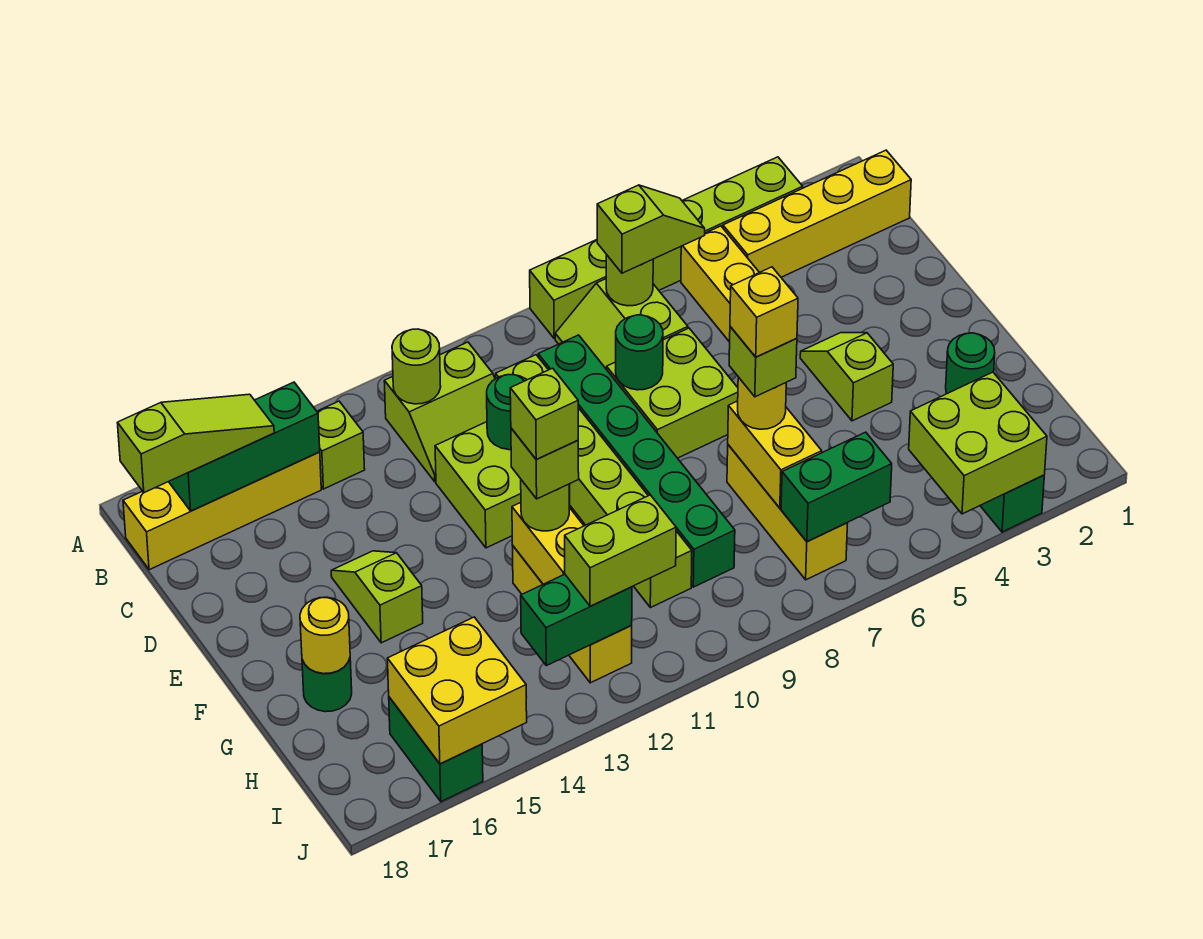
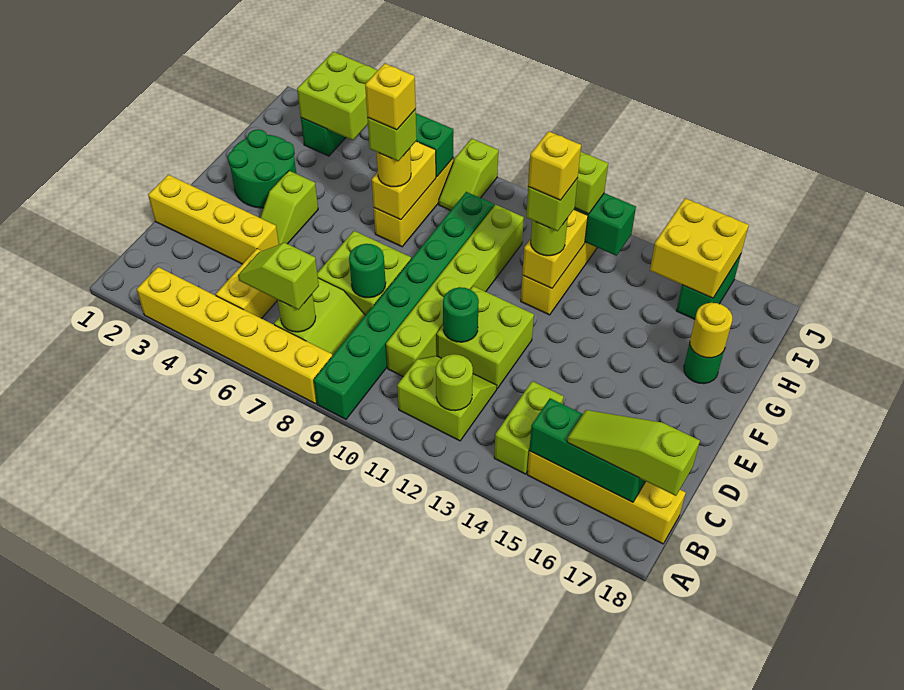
lime 1x6 brick [530,157,803,339] -> yellow 1x6 brick [137,267,332,404]
yellow 1x4 brick [723,150,911,277] -> yellow 1x4 brick moved to [148,175,279,264]
lime 1x1 brick [317,401,365,489] -> lime 1x2 brick [494,381,564,474]
green 1x6 brick [538,335,735,587] -> green 1x8 brick [314,192,494,419]
lime 1x2 slope [331,551,423,643] -> lime 1x2 slope moved to [439,138,498,210]
green 1x1 round brick [946,333,995,394] -> green 2x2 round brick [228,129,296,208]
lime 1x1 brick [510,368,578,459] -> yellow 1x1 brick [528,131,581,200]

